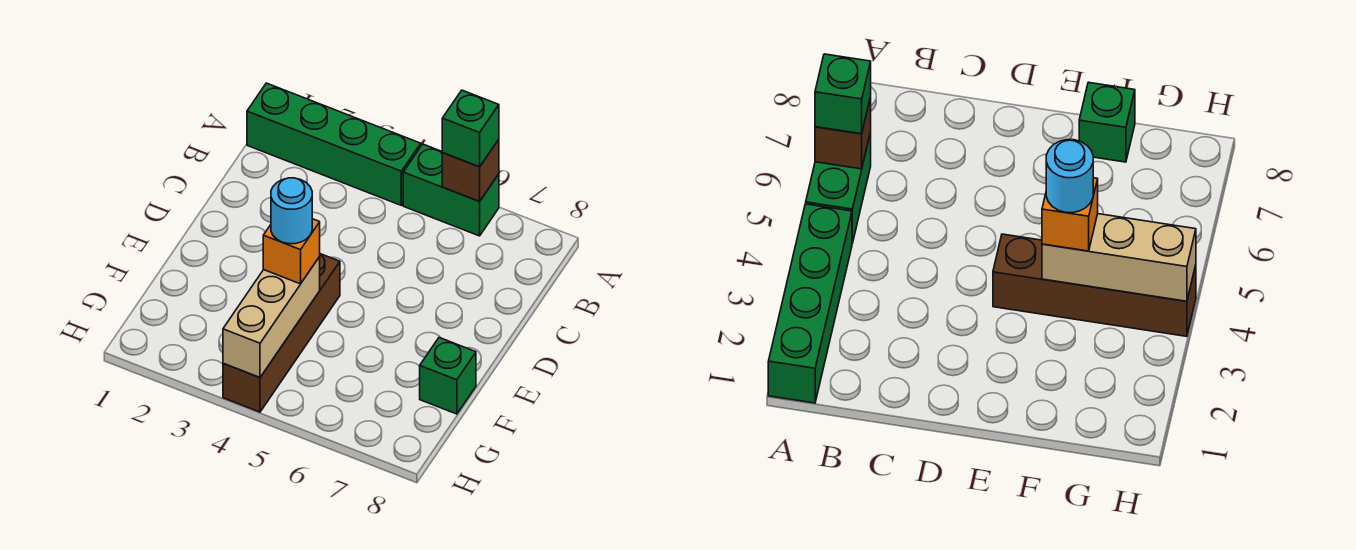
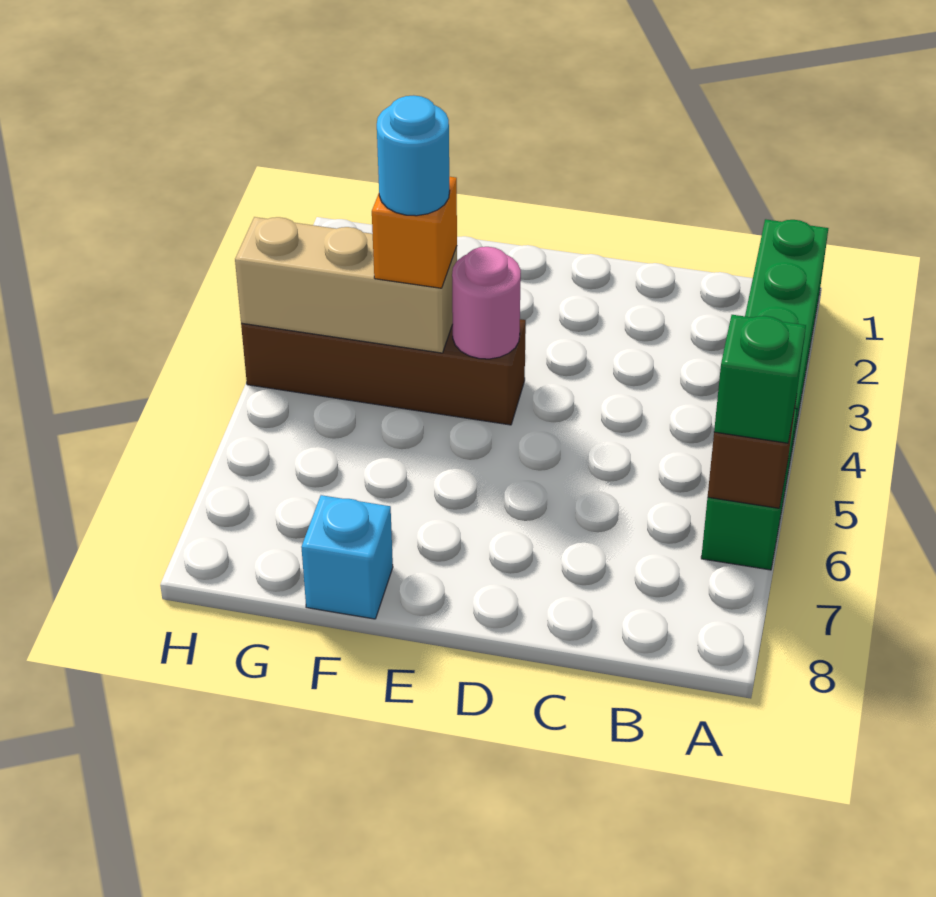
none -> pink 1x1 round brick [452,247,521,359]
green 1x1 brick [420,338,476,414] -> cyan 1x1 brick [301,495,393,619]

